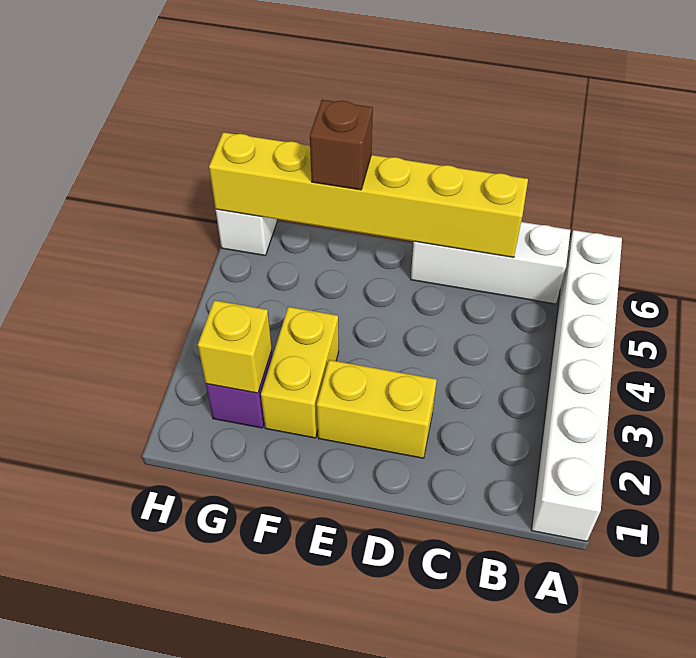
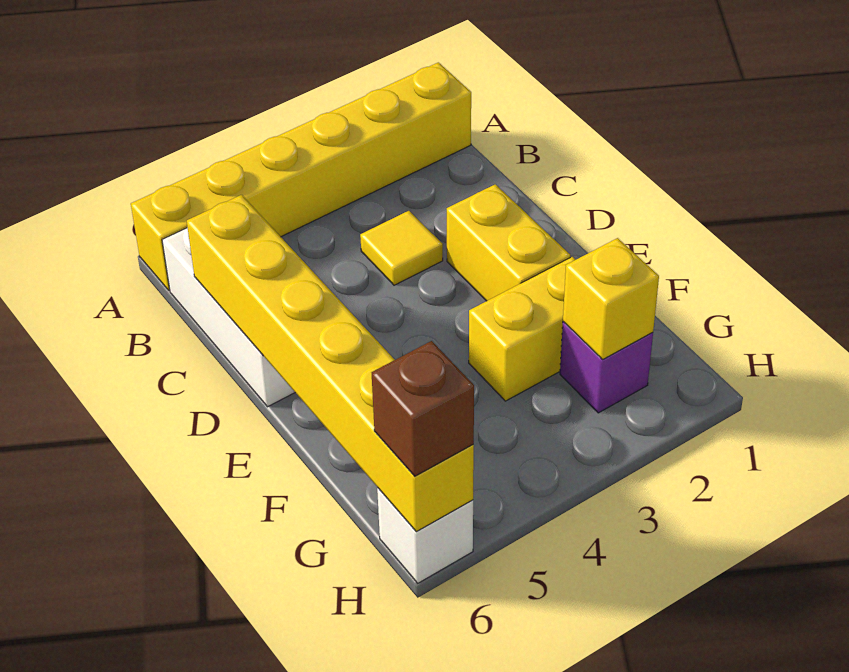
white 1x6 brick [532,230,622,541] -> yellow 1x6 brick [131,62,471,290]
none -> yellow 1x1 tile [360,211,443,285]
brown 1x1 brick [310,100,373,190] -> brown 1x1 brick moved to [372,341,474,476]

